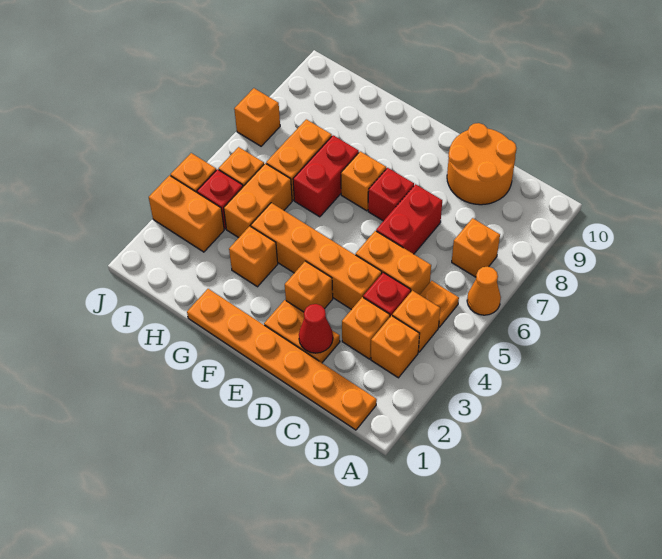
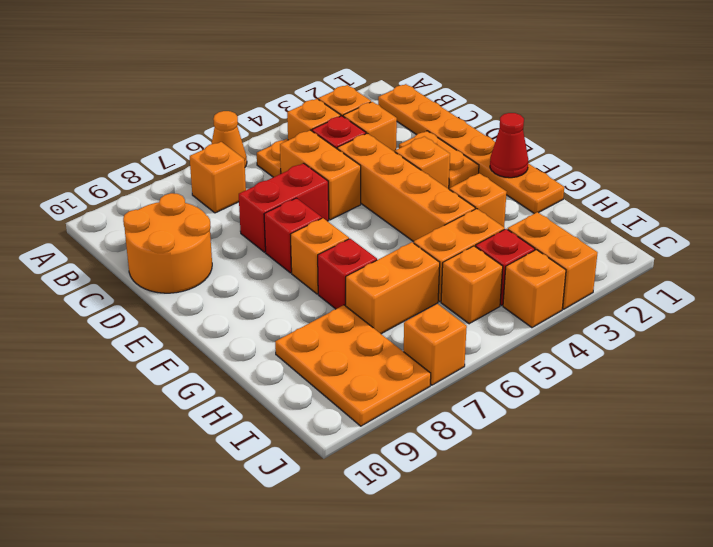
red 1x1 cone [299,304,333,353] -> red 1x1 cone moved to [490,113,528,178]
red 1x2 brick [293,135,359,217] -> red 1x1 brick [318,239,377,309]
none -> orange 2x3 plate [275,305,431,426]

